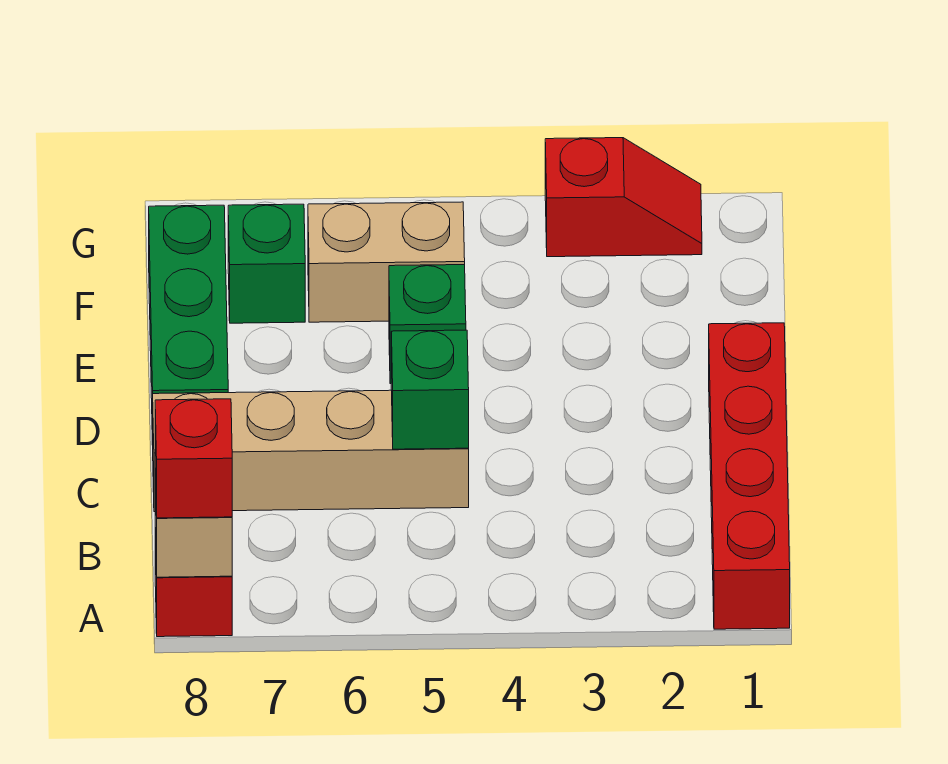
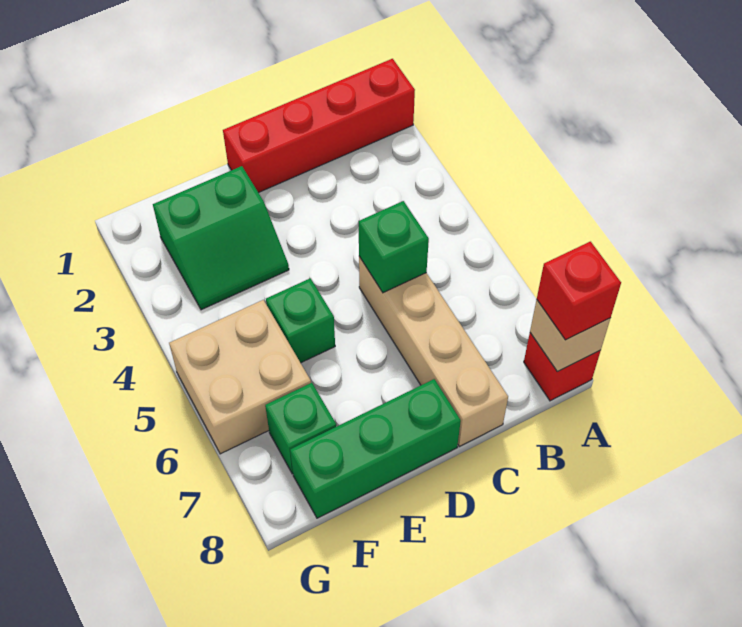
none -> green 2x2 slope [153,166,289,310]
tan 1x2 brick [308,202,465,322] -> tan 2x2 brick [169,300,311,454]
red 1x2 slope [545,138,702,257] -> none

